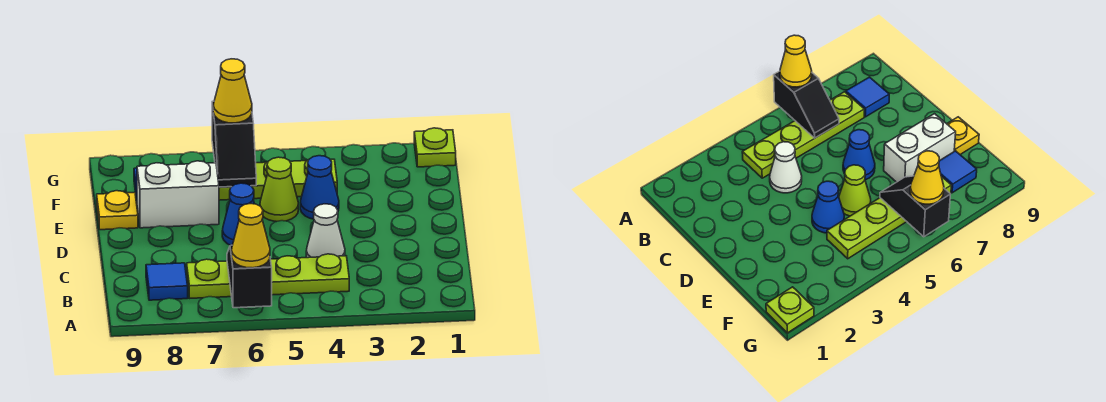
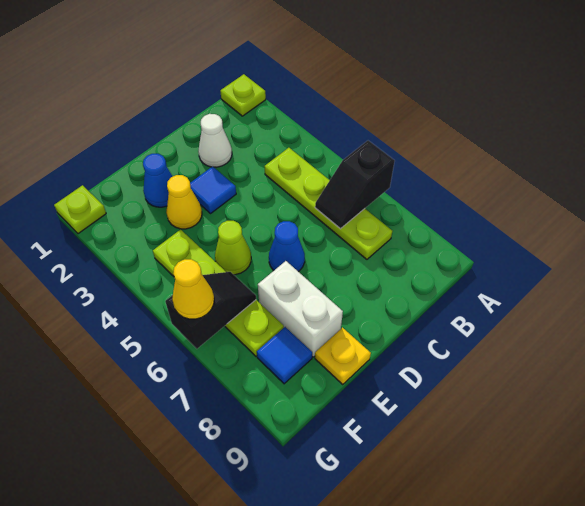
none -> lime 1x1 plate [220,74,266,116]
yellow 1x1 cone [232,204,270,268] -> yellow 1x1 cone moved to [166,175,202,229]
blue 1x1 tile [146,263,188,300] -> blue 1x1 tile moved to [190,166,236,213]
white 1x1 cone [306,204,345,258] -> white 1x1 cone moved to [198,114,232,167]
blue 1x1 cone [300,156,339,219] -> blue 1x1 cone moved to [143,154,173,207]

